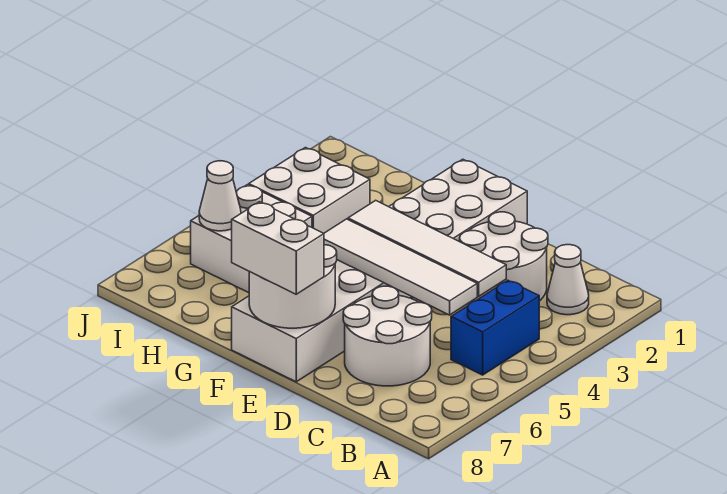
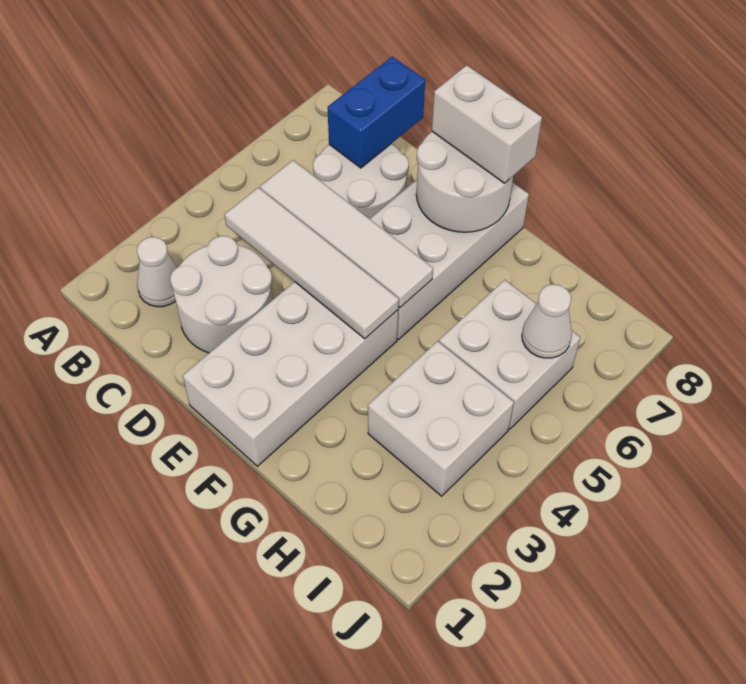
blue 1x2 brick [451,280,539,375] -> blue 1x2 brick moved to [328,57,425,168]

